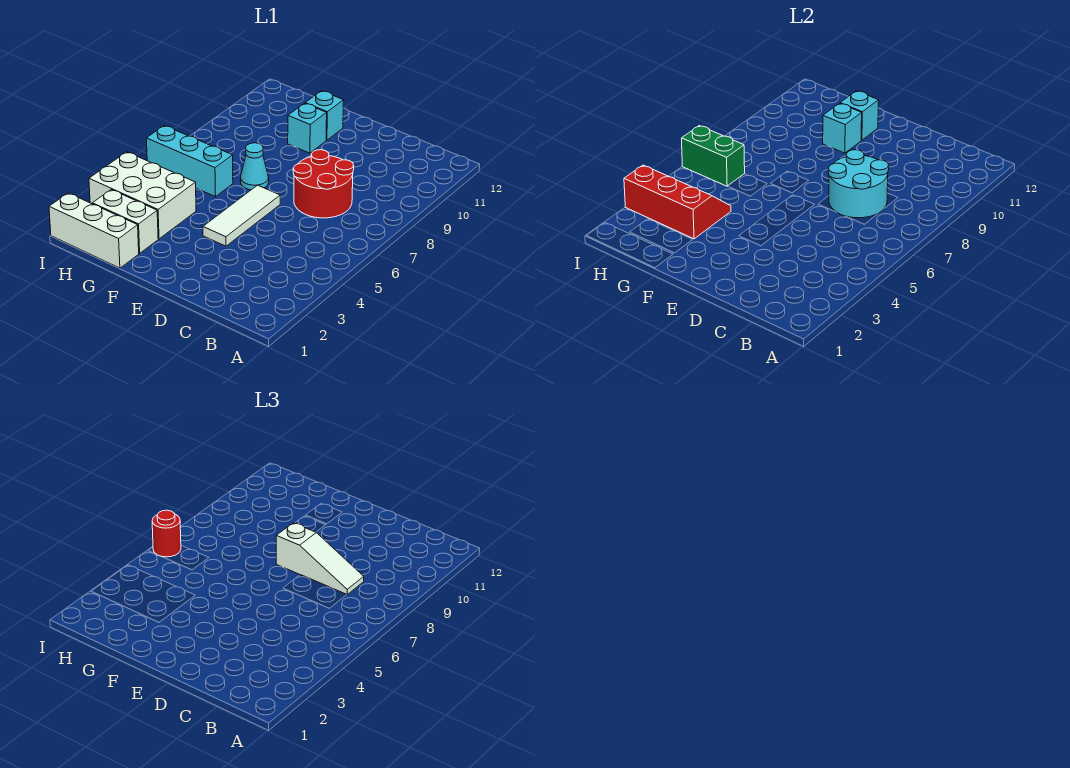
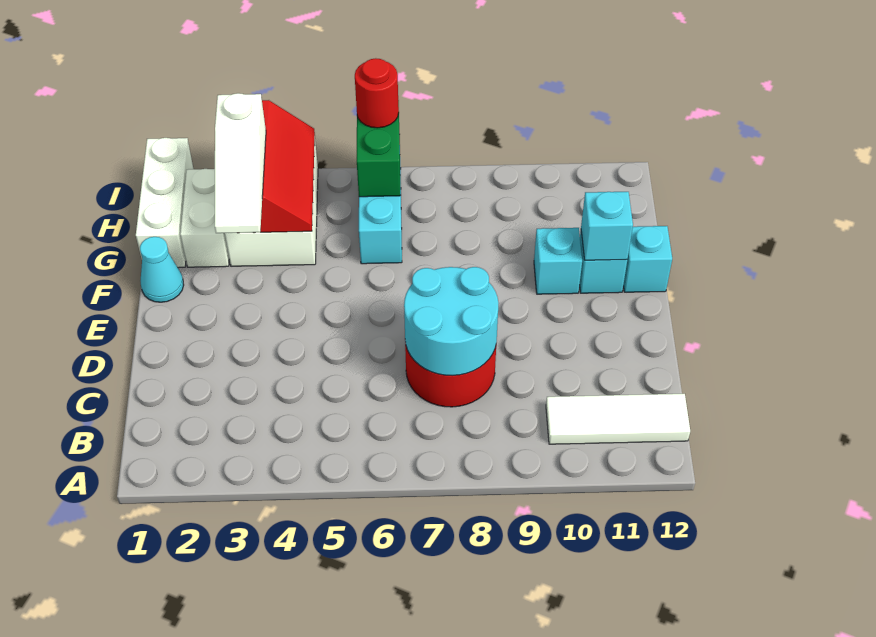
white 1x3 slope [276,523,364,595] -> white 1x3 slope moved to [215,93,266,233]
white 1x3 tile [203,185,280,246] -> white 1x3 tile moved to [546,394,690,444]
cyan 1x1 cone [240,143,269,190] -> cyan 1x1 cone moved to [140,237,184,302]
cyan 1x1 brick [823,103,862,153] -> cyan 1x1 brick moved to [623,226,672,292]

